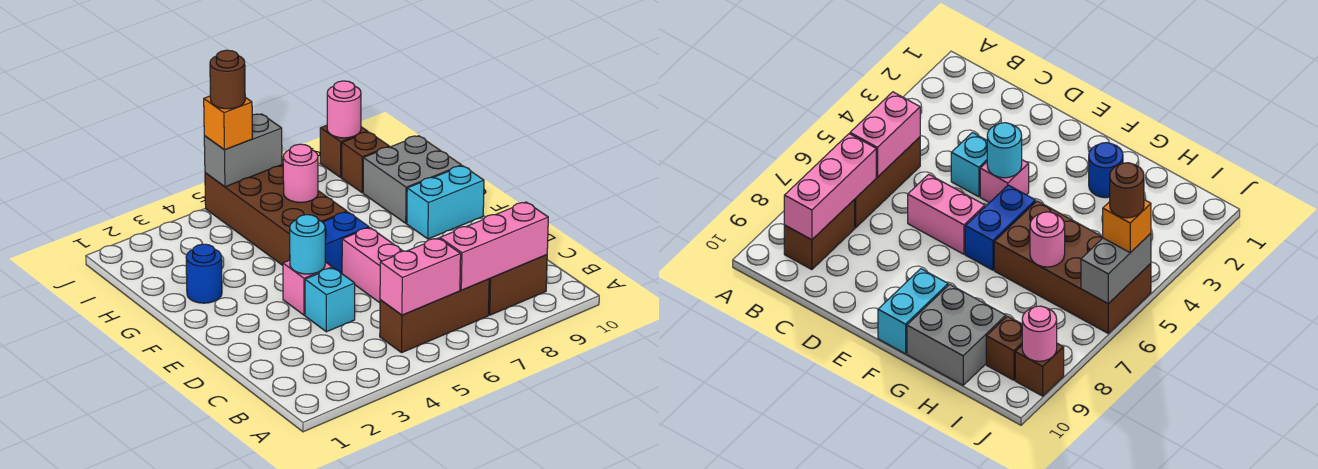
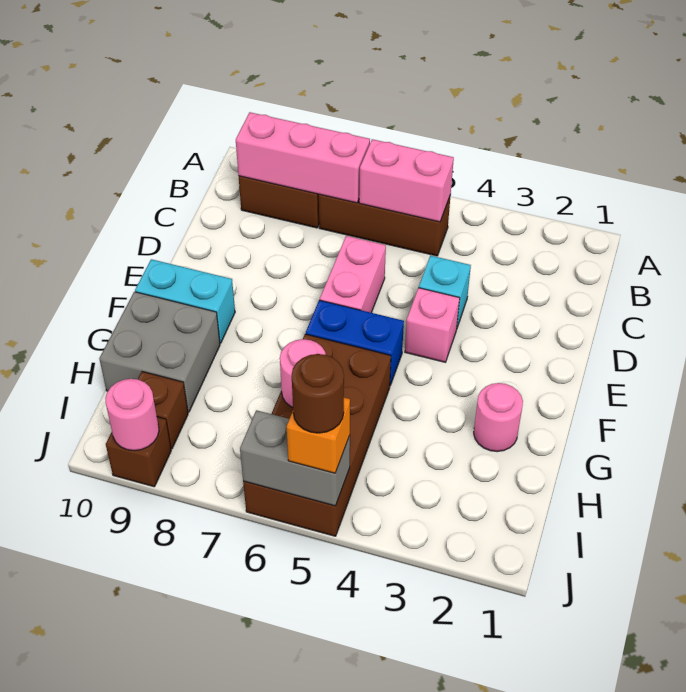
cyan 1x1 round brick [290,215,325,274] -> none
blue 1x1 round brick [186,244,222,303] -> pink 1x1 round brick [474,383,523,452]

